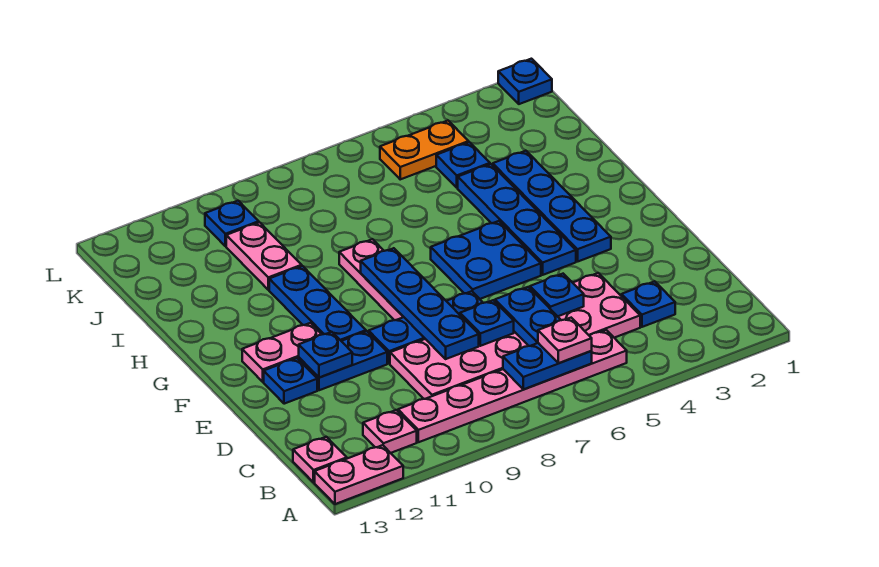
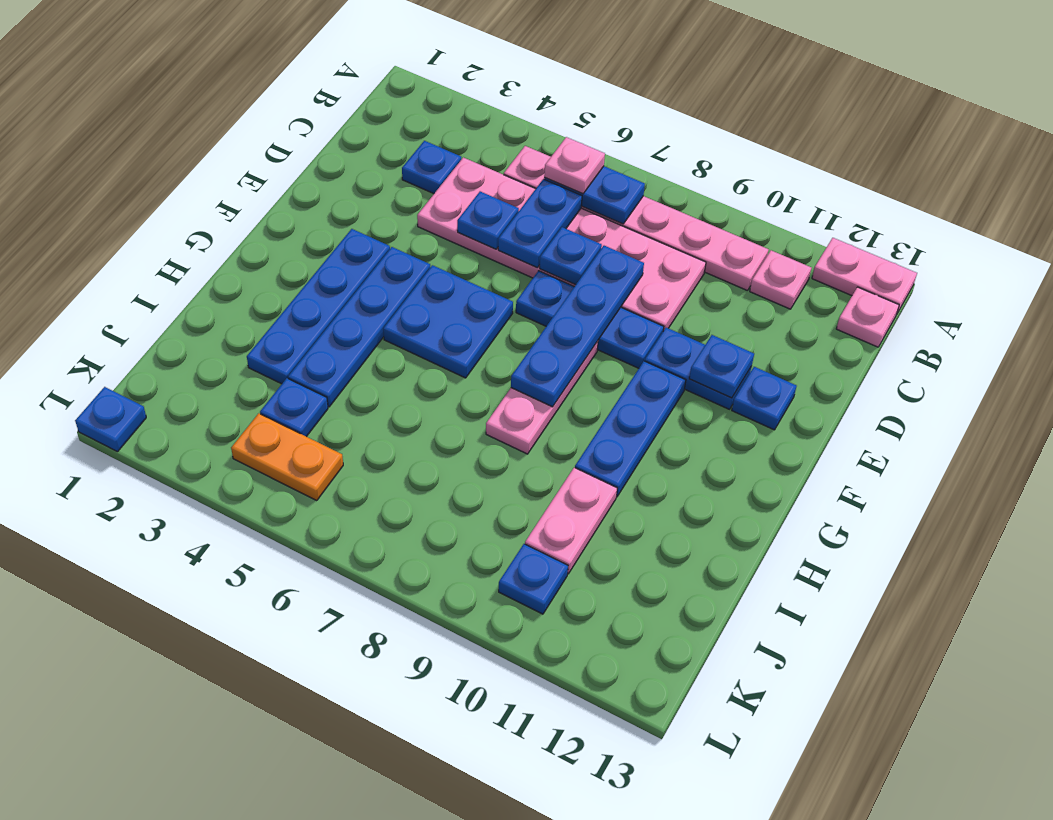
pink 1x2 plate [242,323,322,382] -> none

